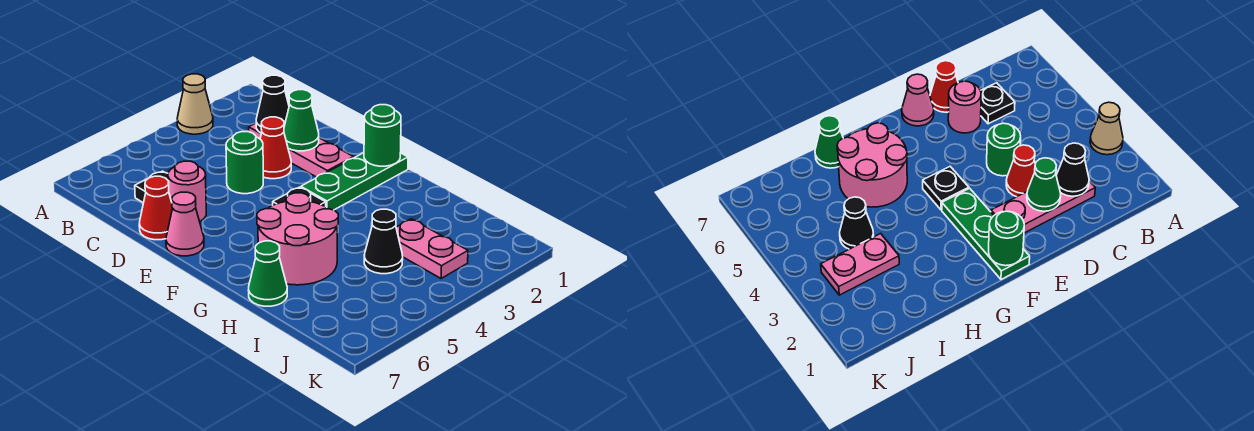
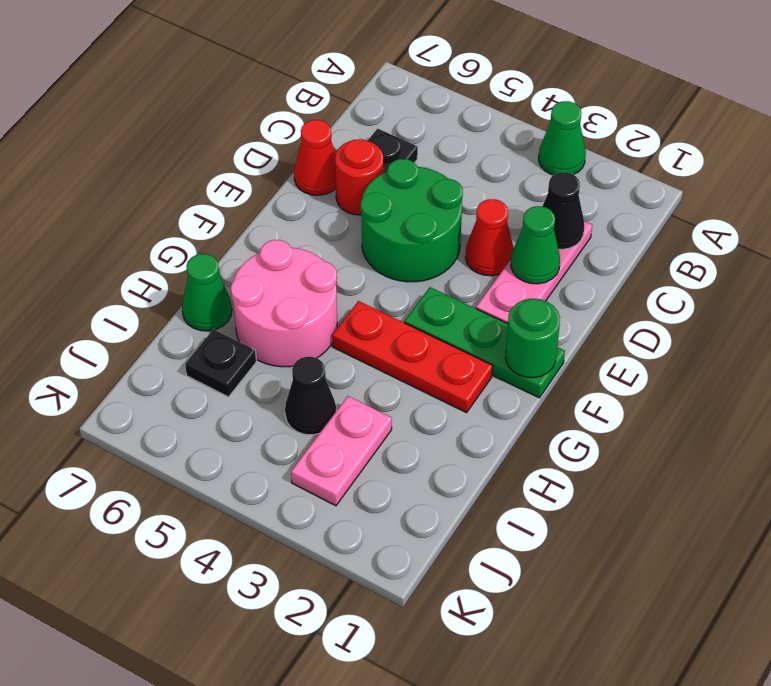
tan 1x1 cone [177,74,213,134] -> green 1x1 cone [539,101,586,175]
green 1x1 round brick [226,132,263,194] -> green 2x2 round brick [361,159,463,282]
pink 1x1 round brick [168,161,206,221] -> red 1x1 round brick [335,139,383,215]
pink 1x1 cone [166,192,204,256] -> none
black 1x1 plate [273,187,326,207] -> black 1x1 plate moved to [185,329,256,397]
none -> red 1x3 plate [332,301,492,413]

